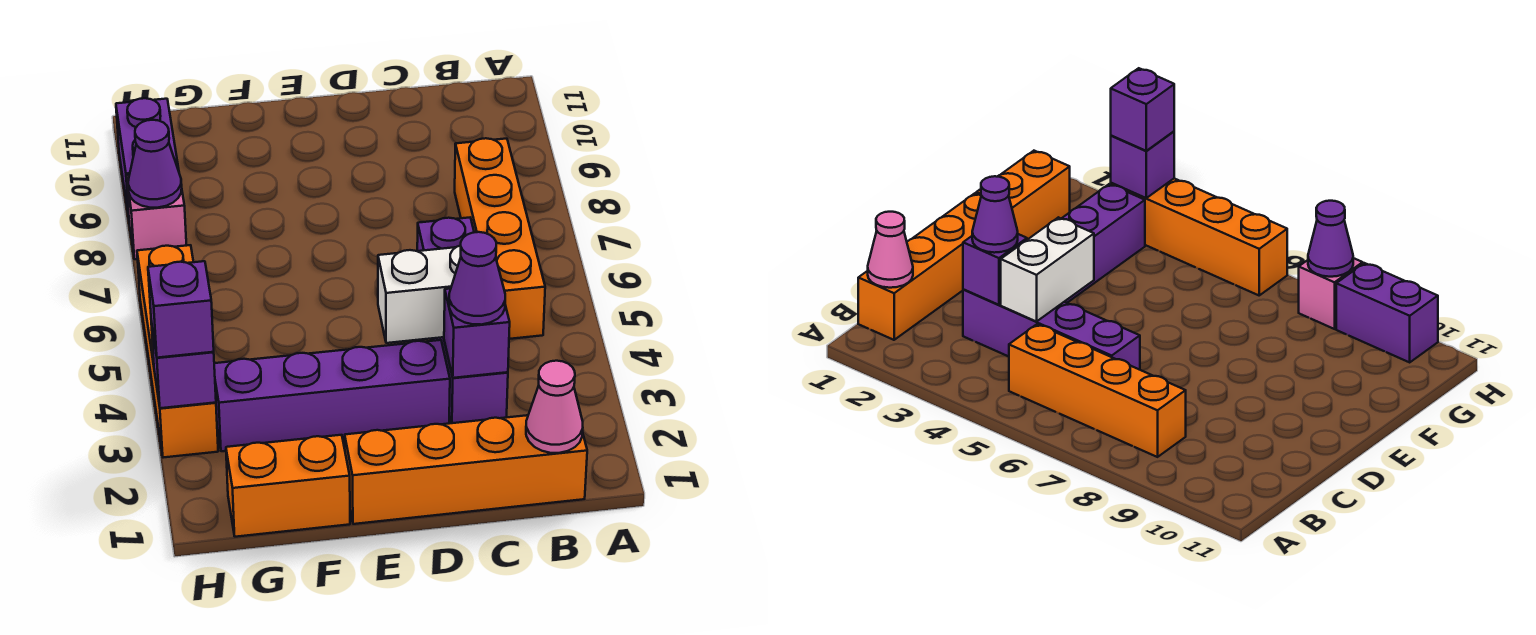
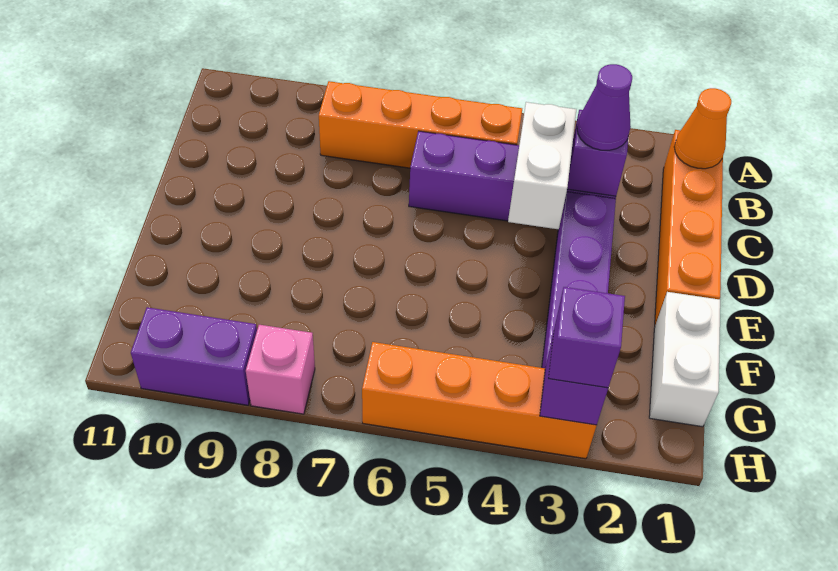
pink 1x1 cone [526,361,583,453] -> orange 1x1 cone [674,88,731,169]
orange 1x2 brick [226,435,350,537] -> white 1x2 brick [649,292,720,427]
purple 1x1 cone [128,120,182,208] -> none

